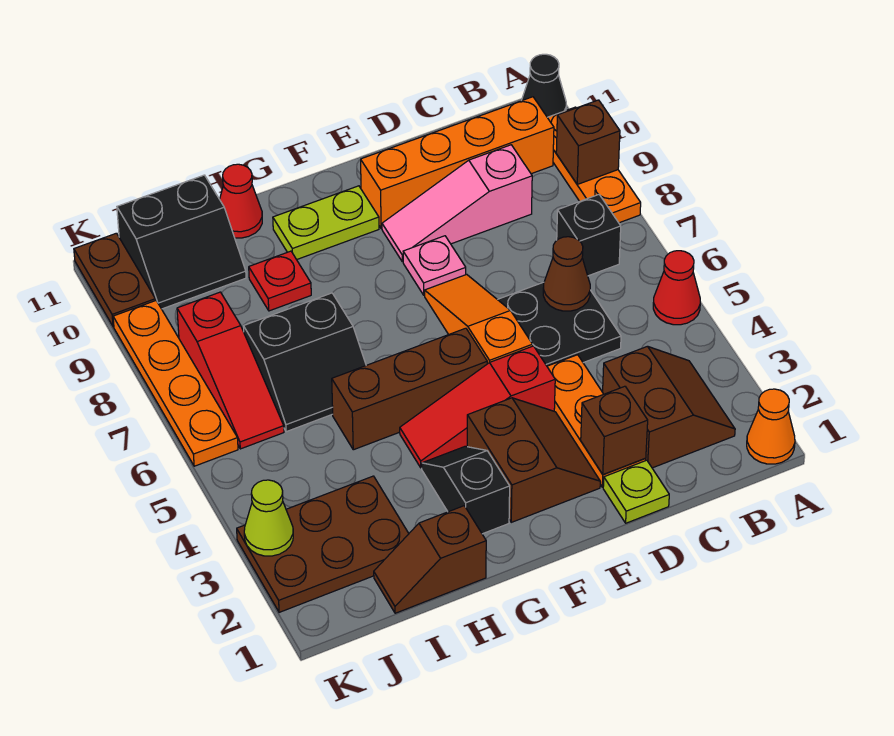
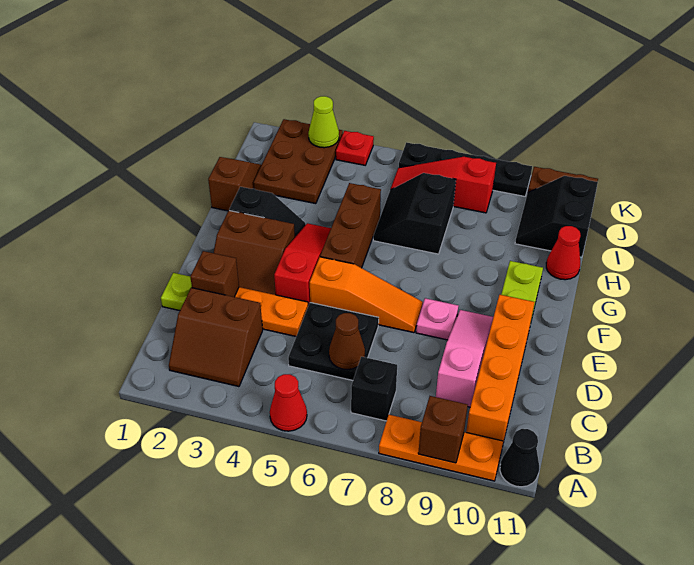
orange 1x1 cone [747,389,795,464] -> none
red 1x1 plate [249,251,311,311] -> red 1x1 plate moved to [336,131,374,165]
orange 1x4 plate [113,301,238,466] -> black 1x4 plate [399,142,532,196]

